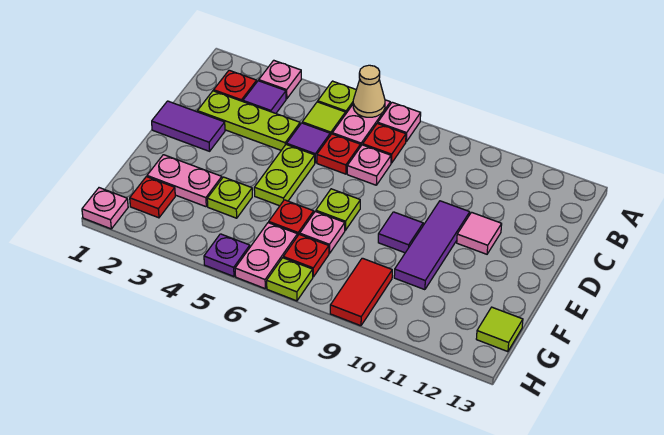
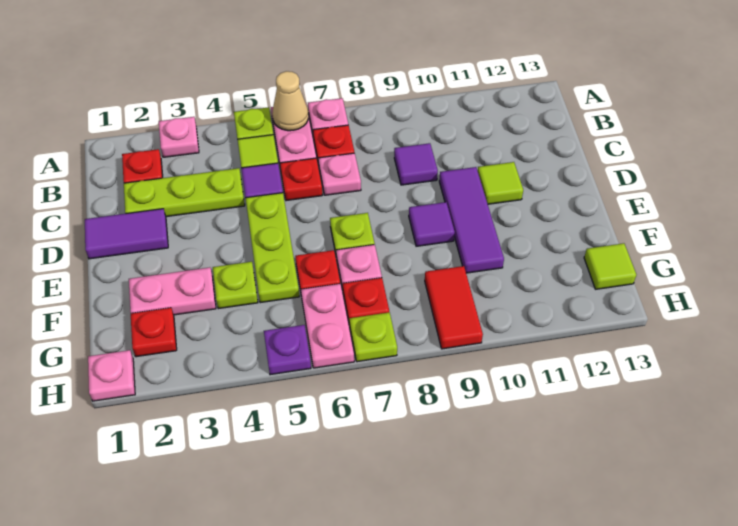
purple 1x1 tile [243,81,286,113] -> purple 1x1 tile moved to [394,143,438,185]
lime 1x2 plate [254,144,315,206] -> lime 1x3 plate [246,193,299,303]
pink 1x1 tile [457,212,502,254] -> lime 1x1 tile [478,162,523,204]

